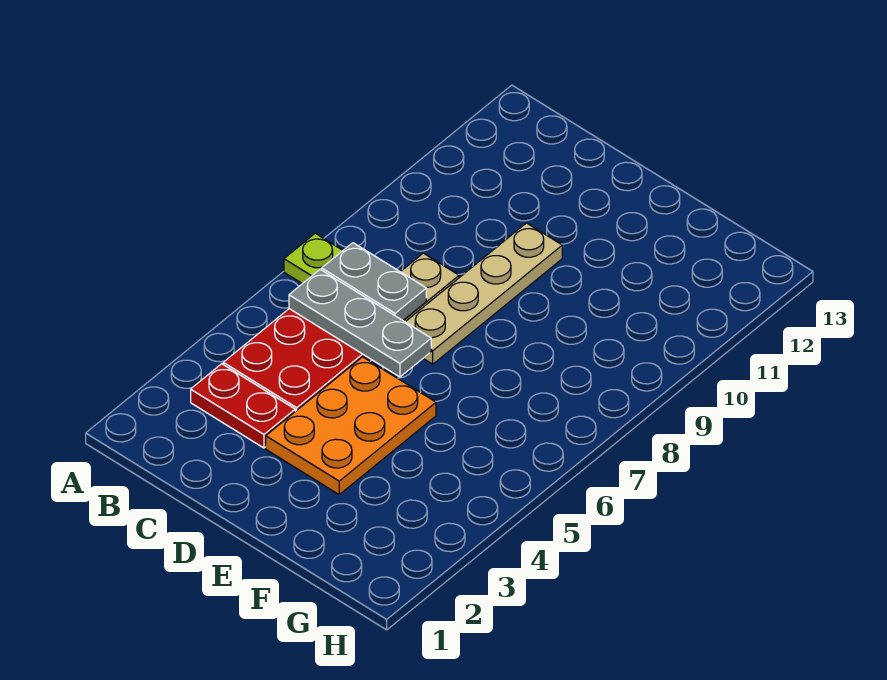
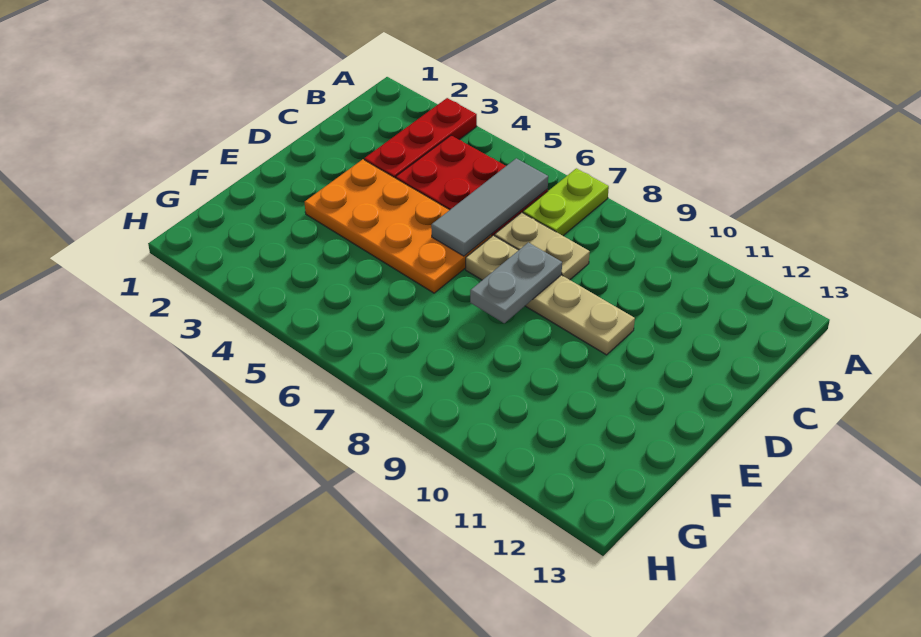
red 1x2 plate [191,364,295,448] -> red 1x3 plate [364,98,477,178]
grey 1x3 plate [289,270,431,377] -> grey 1x3 tile [431,158,548,256]
grey 1x2 plate [322,243,426,320] -> grey 1x2 plate moved to [470,242,562,323]
orange 2x3 plate [266,357,436,494] -> orange 2x4 plate [305,159,492,293]

